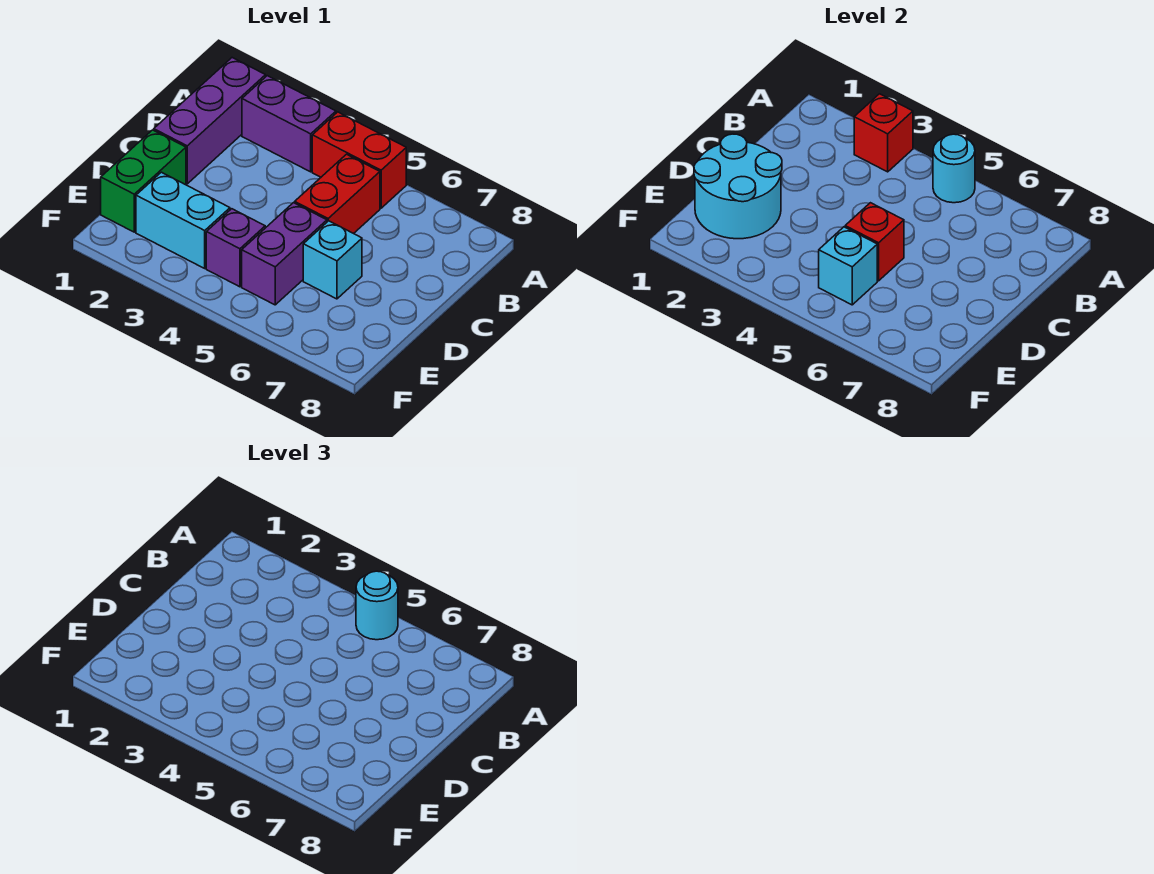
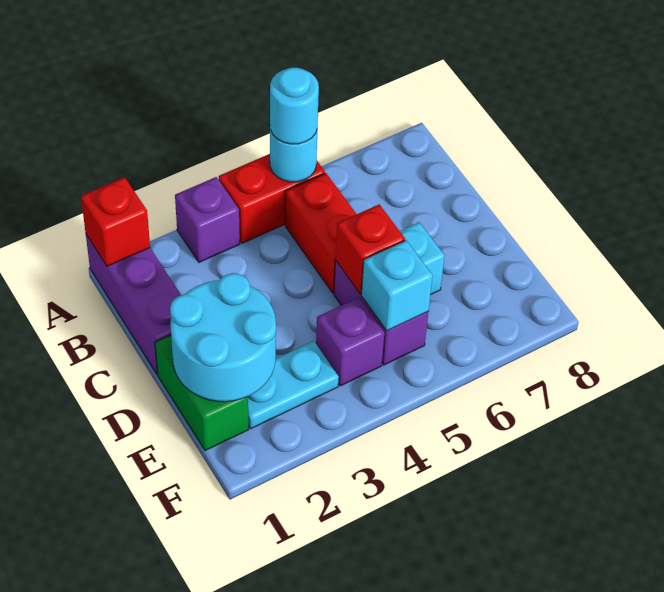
purple 1x2 brick [242,76,336,172] -> purple 1x1 brick [175,177,240,262]
red 1x1 brick [854,94,913,172] -> red 1x1 brick moved to [81,177,150,266]
cyan 1x2 brick [136,172,230,268] -> cyan 1x2 plate [248,341,339,429]

